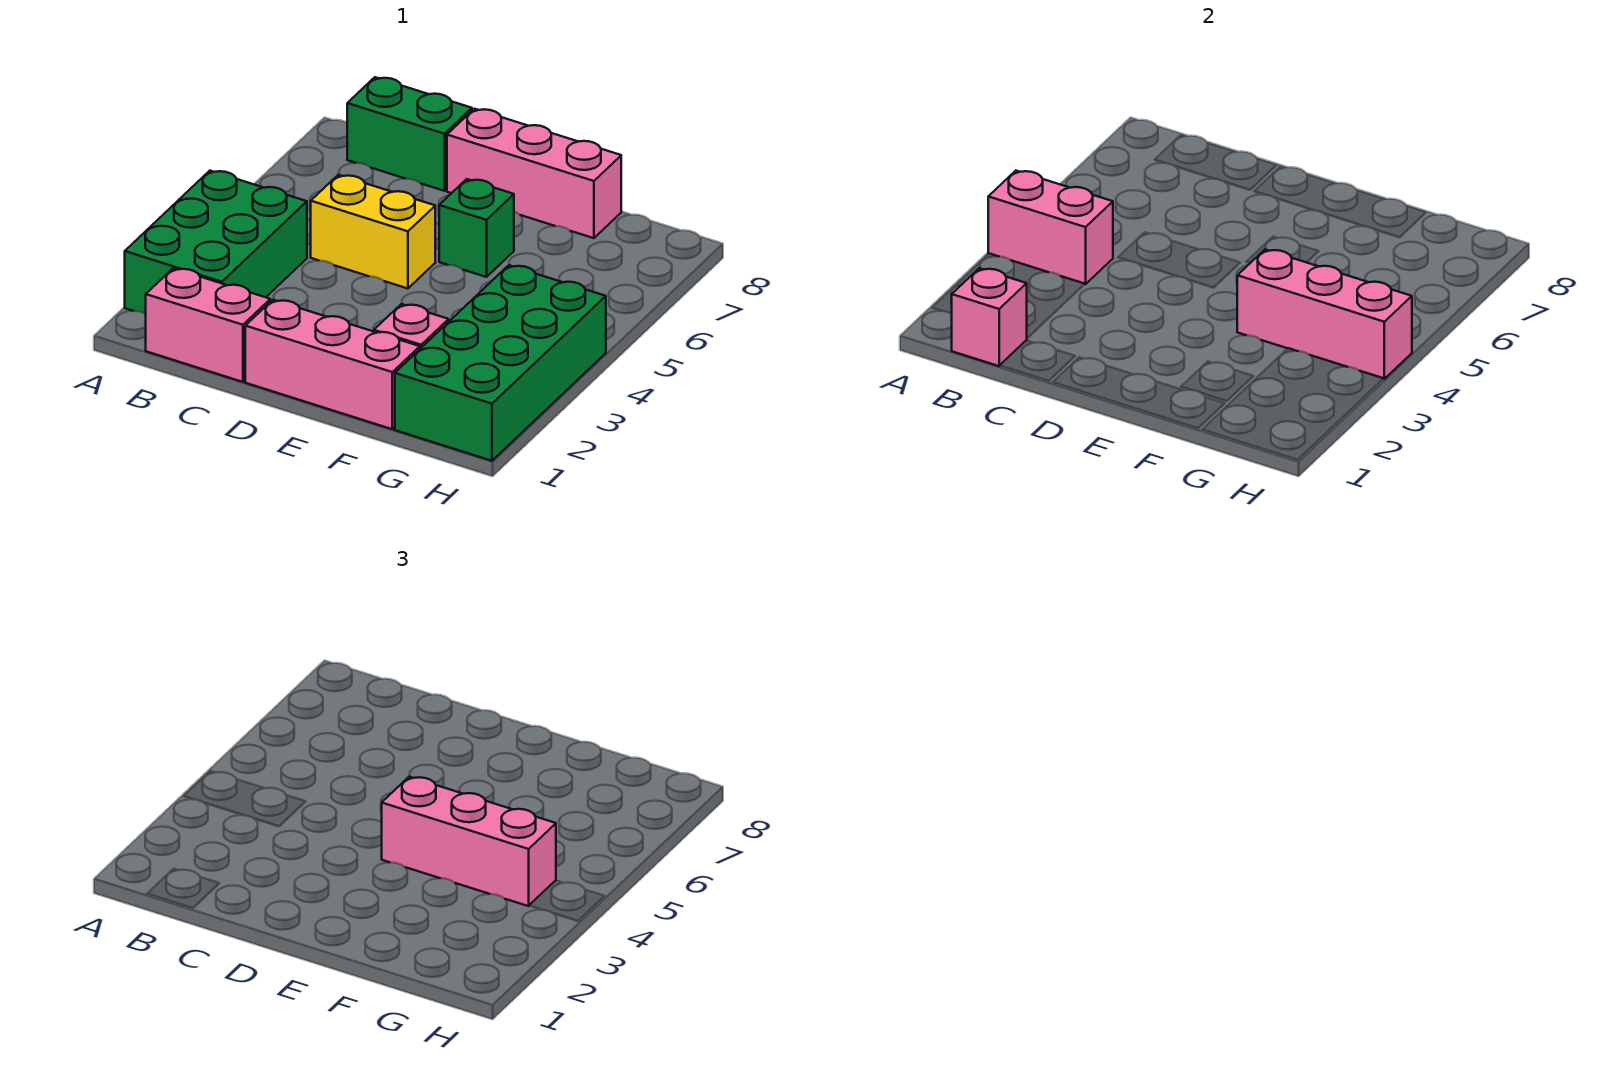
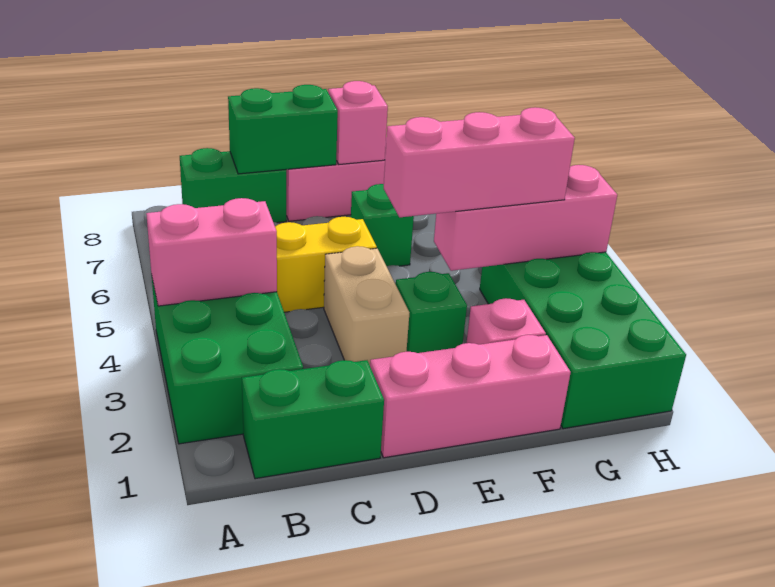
pink 1x2 brick [146,268,270,382] -> green 1x2 brick [242,360,384,479]
pink 1x1 brick [951,268,1027,366] -> pink 1x1 brick moved to [328,81,388,164]
none -> green 1x2 brick [228,85,338,174]
none -> tan 1x2 brick [324,246,409,365]
none -> green 1x1 brick [396,272,467,353]

